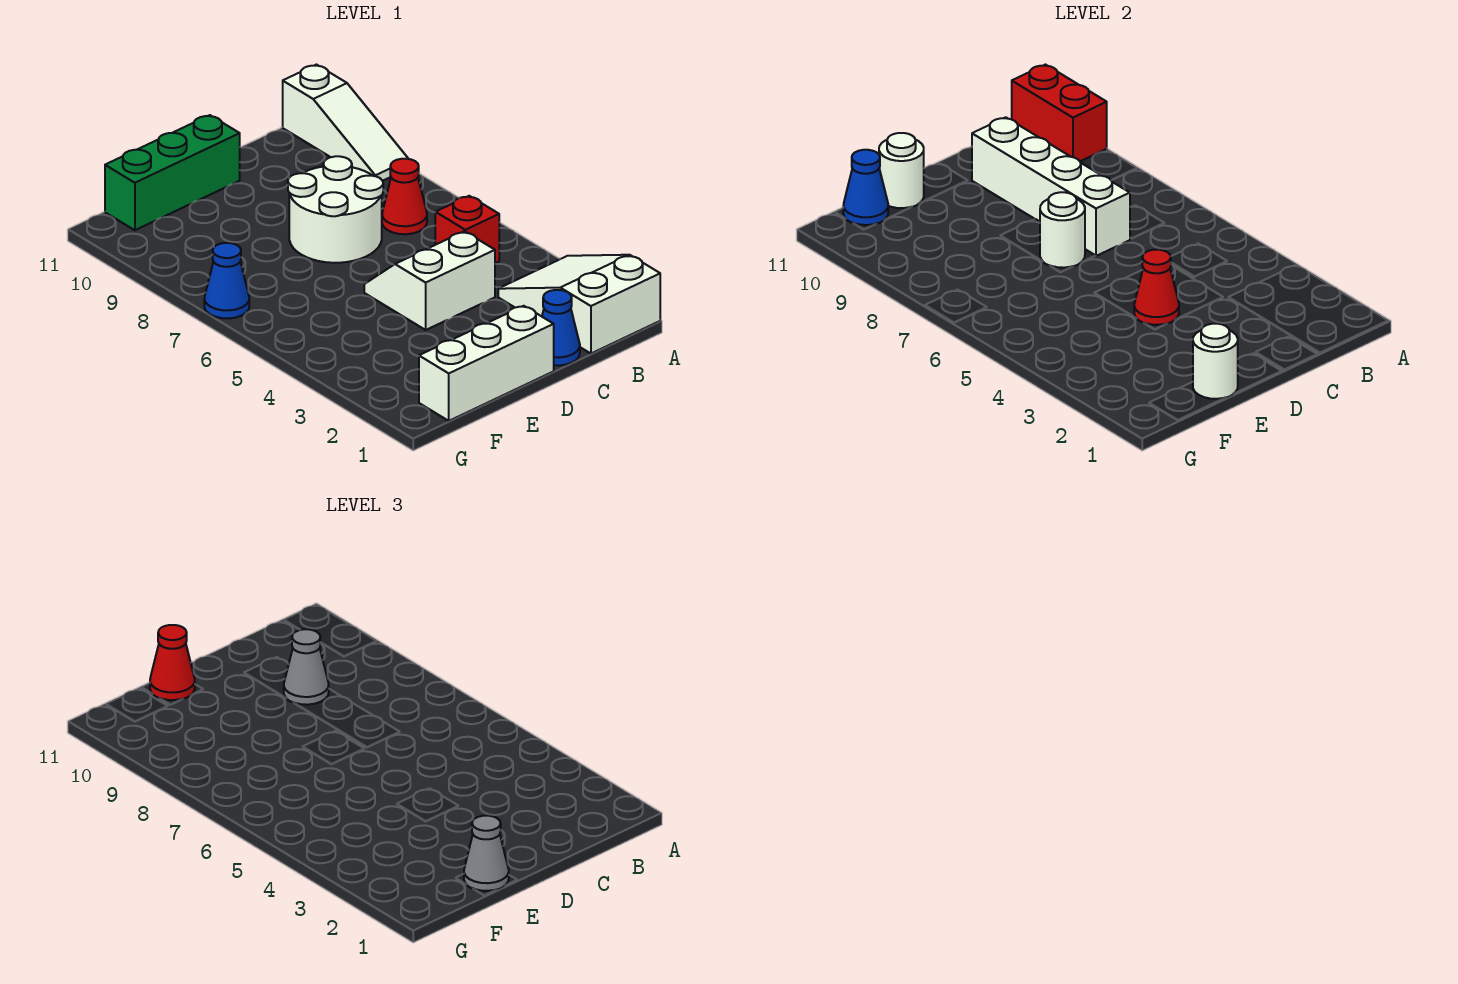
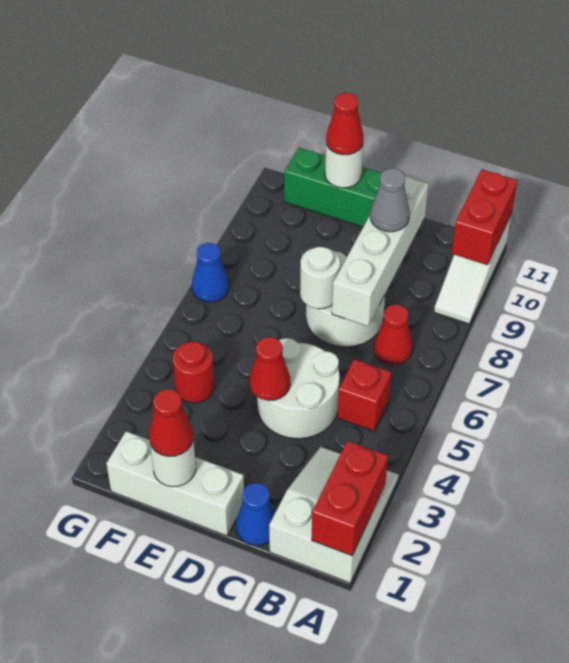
none -> red 1x2 brick [312,441,388,556]
white 2x2 slope [364,231,495,330] -> white 2x2 round brick [257,338,339,439]
grey 1x1 cone [464,816,509,891] -> red 1x1 cone [149,389,193,457]
none -> red 1x1 round brick [173,342,215,403]
blue 1x1 cone [843,150,888,225] -> none

